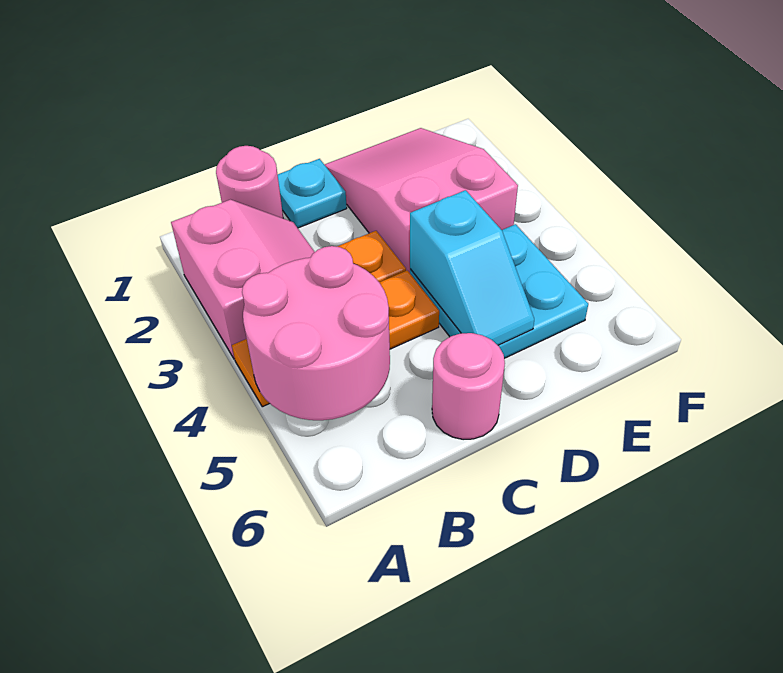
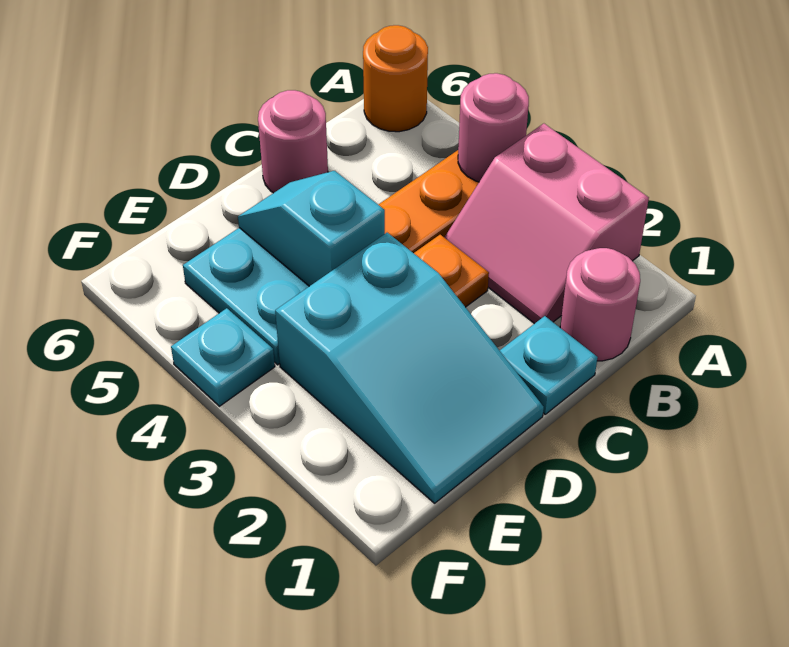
pink 2x2 round brick [242,246,390,420] -> pink 1x1 round brick [458,73,529,182]
none -> orange 1x1 round brick [363,25,428,132]
pink 2x3 slope [324,128,518,273] -> cyan 2x3 slope [275,233,544,503]
none -> cyan 1x1 plate [171,308,275,406]

